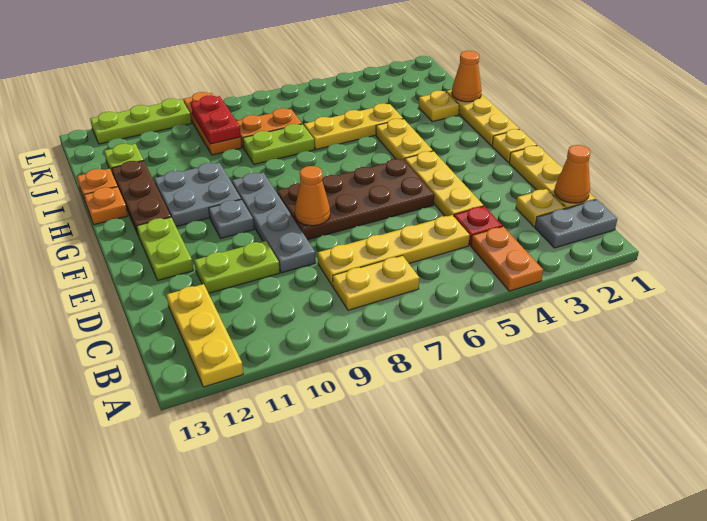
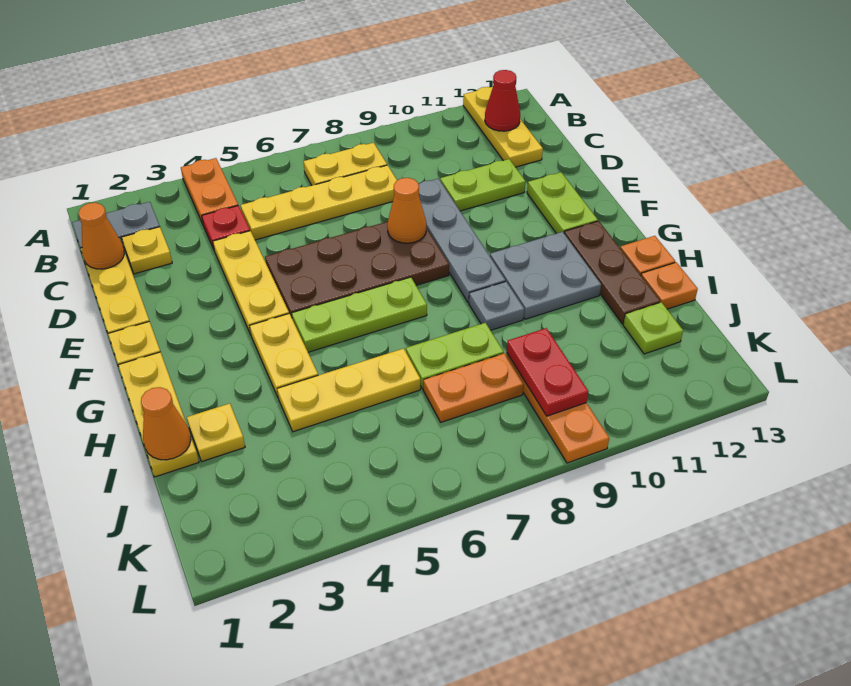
none -> red 1x1 cone [485,70,520,131]
grey 1x1 plate [209,199,254,238] -> grey 1x1 plate moved to [469,281,524,330]
lime 1x3 plate [90,98,191,144] -> lime 1x3 plate moved to [292,277,427,352]

